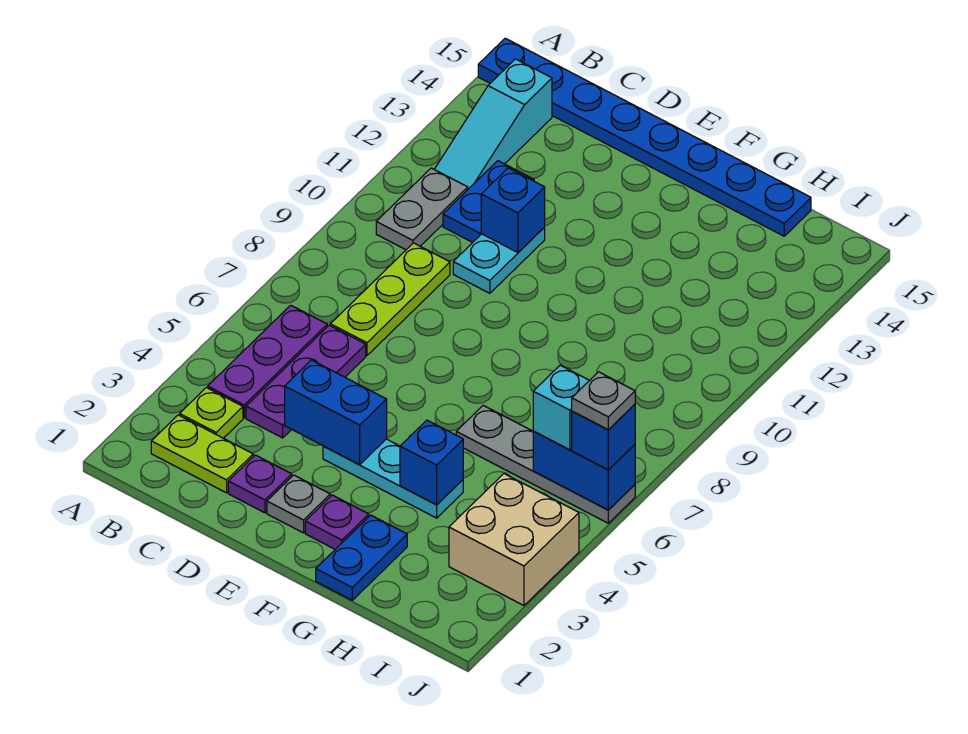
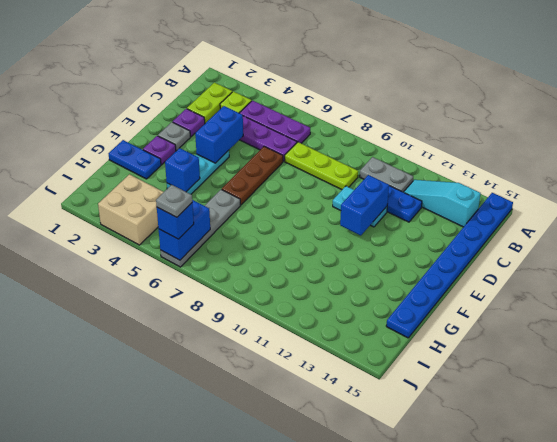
none -> brown 1x3 plate [222,146,283,205]
blue 1x1 brick [481,168,545,252] -> blue 1x2 brick [340,175,389,236]
cyan 1x1 brick [533,365,590,450] -> none

